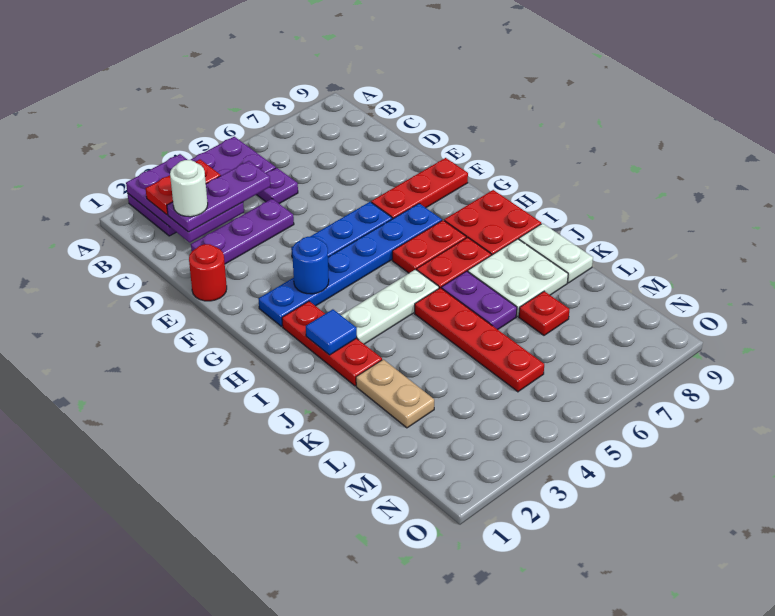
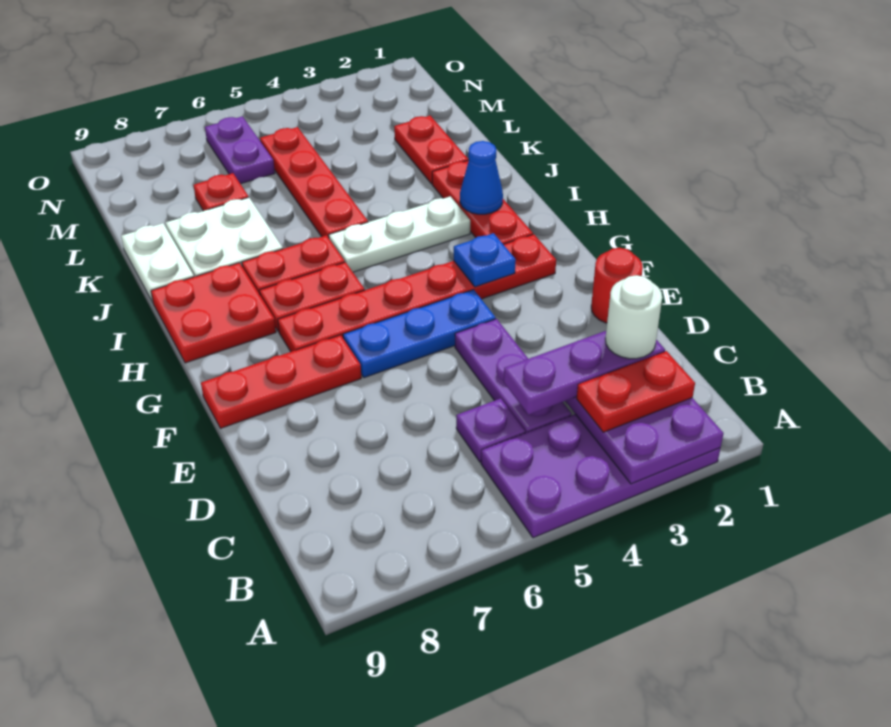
purple 1x3 plate [191,199,294,264] -> purple 1x3 plate turned to [455,319,572,433]
blue 1x6 plate [258,203,442,327] -> red 1x6 plate [278,234,556,352]
blue 1x1 round brick [292,236,329,294] -> blue 1x1 plate [454,233,516,287]
blue 1x1 tile [306,309,357,355] -> blue 1x1 cone [460,141,503,214]
purple 1x2 plate [442,271,517,329] -> purple 1x2 plate moved to [205,116,275,184]
tan 1x2 plate [356,359,434,428] -> red 1x2 plate [394,116,468,184]

